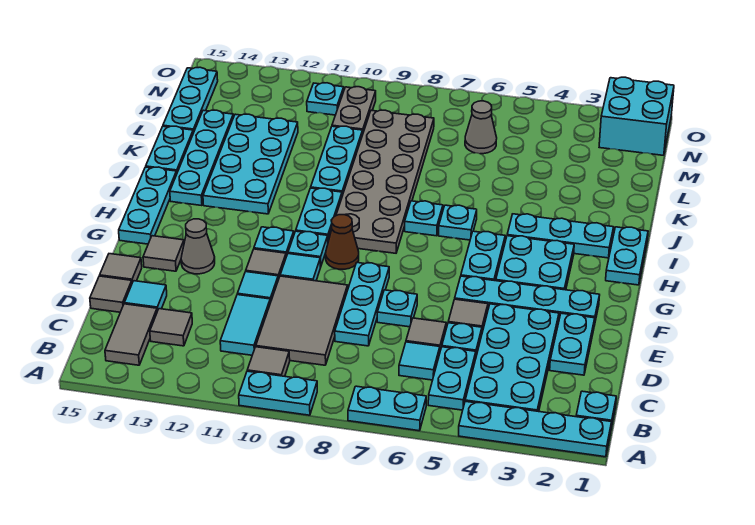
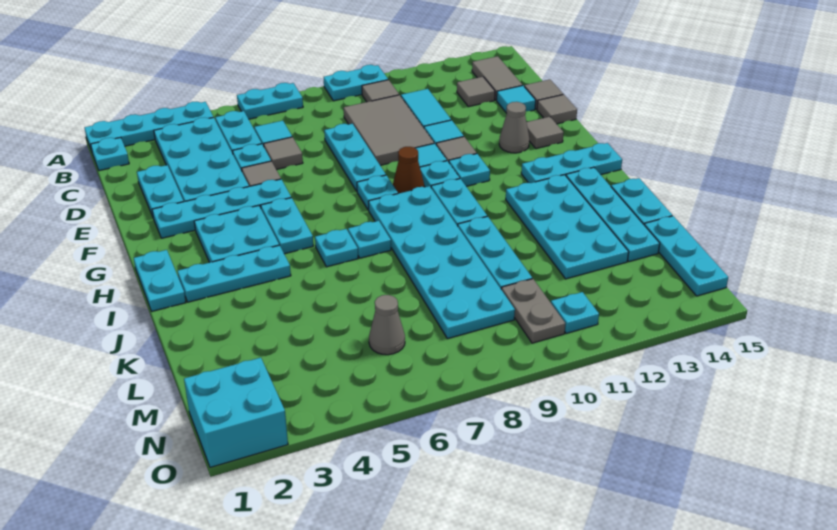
cyan 1x1 plate [377,290,417,327] -> cyan 1x1 plate moved to [357,175,398,210]
cyan 1x3 plate [119,167,177,244] -> cyan 1x3 plate turned to [521,143,622,183]
grey 2x6 plate [330,110,434,253] -> cyan 2x6 plate [369,186,515,339]

